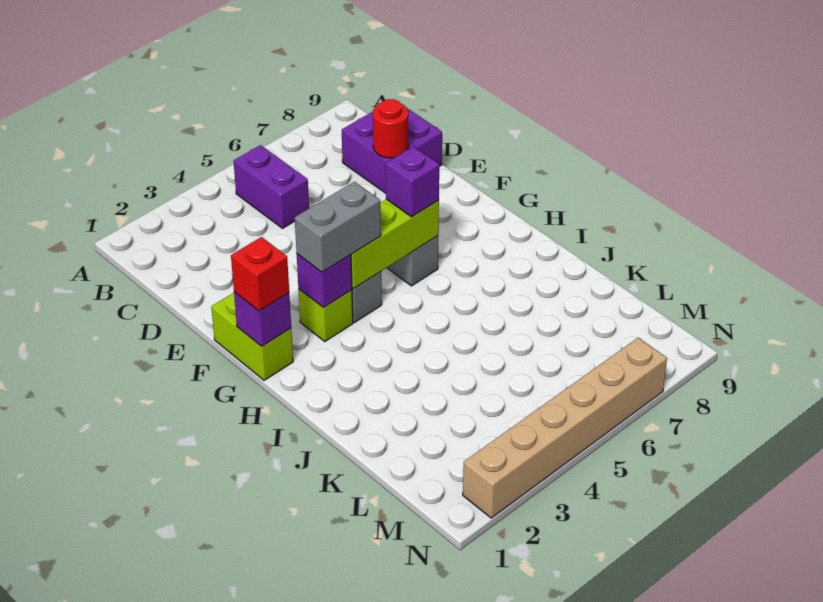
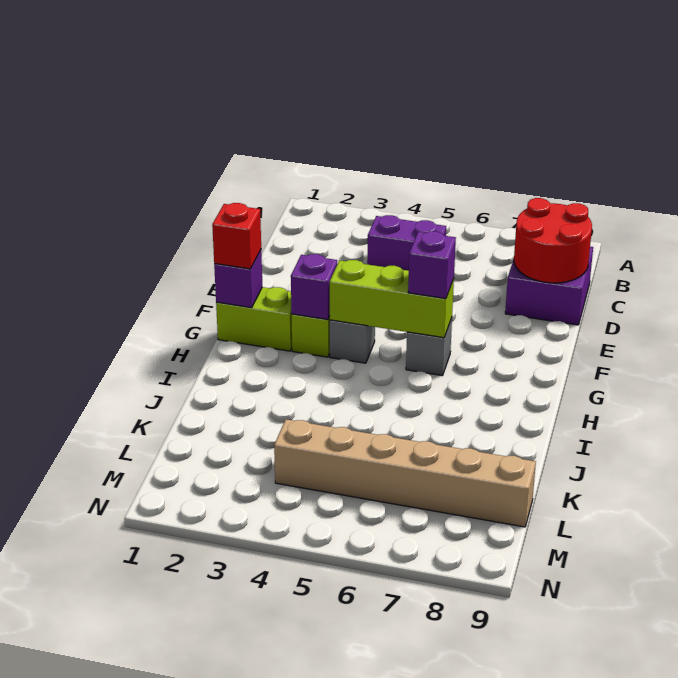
purple 1x2 brick [234,145,309,228] -> purple 1x2 brick turned to [367,215,446,271]
red 1x1 round brick [373,99,408,158] -> red 2x2 round brick [514,198,592,283]
lime 1x2 brick [211,293,293,380] -> lime 1x2 brick turned to [216,287,292,351]
grey 1x2 brick [295,182,381,272] -> none
tan 1x6 brick [463,338,667,518] -> tan 1x6 brick moved to [274,419,536,527]

